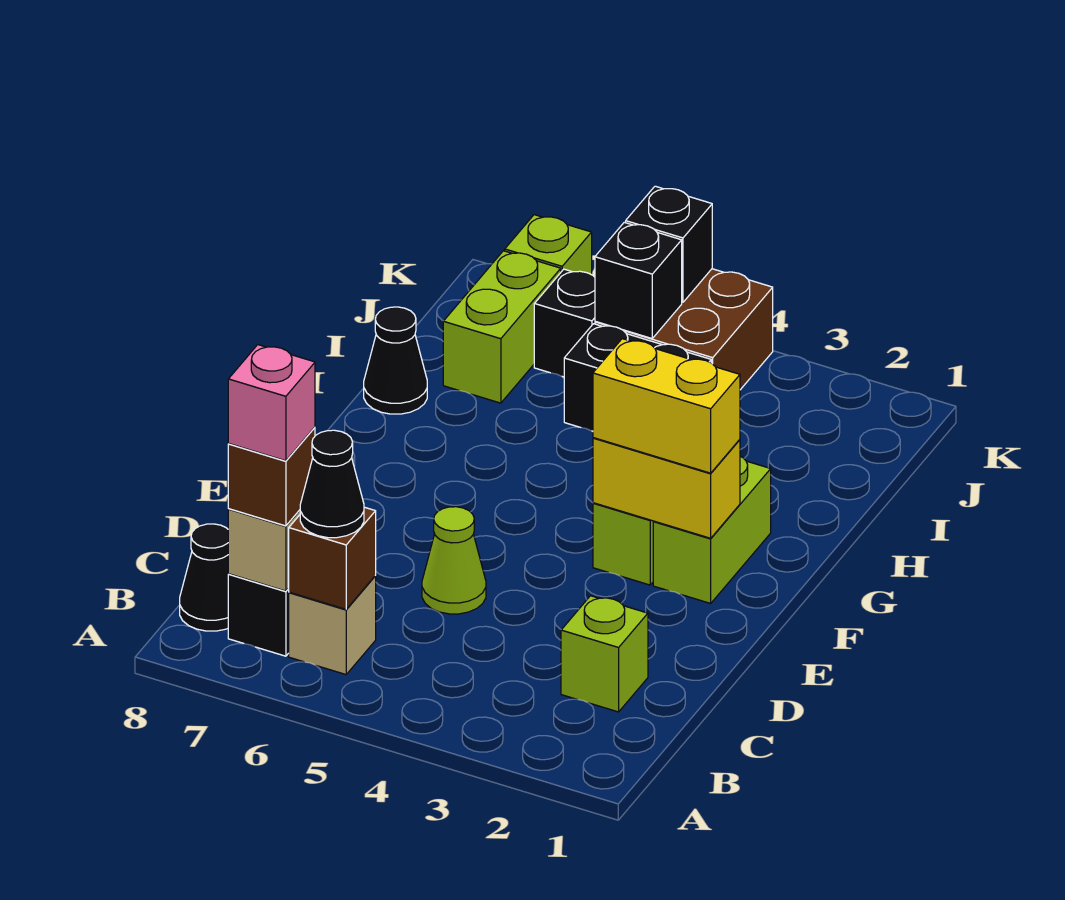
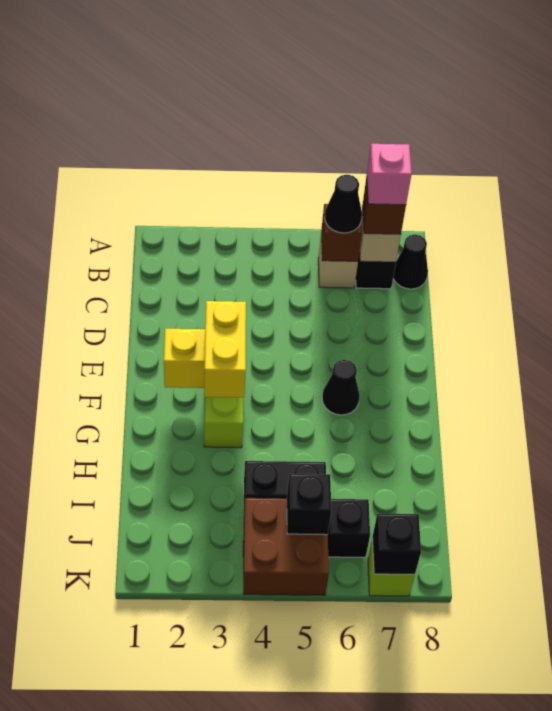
lime 1x1 brick [561,596,648,712] -> none
lime 1x1 cone [422,507,486,614] -> none
lime 1x2 brick [653,456,771,603] -> none
yellow 1x2 brick [593,339,740,473] -> yellow 1x2 brick turned to [204,301,246,397]
black 1x1 cone [364,307,427,414] -> black 1x1 cone moved to [322,360,360,415]
lime 1x2 brick [443,251,561,403] -> none
black 1x1 brick [626,186,712,302] -> black 1x1 brick moved to [372,514,421,574]

